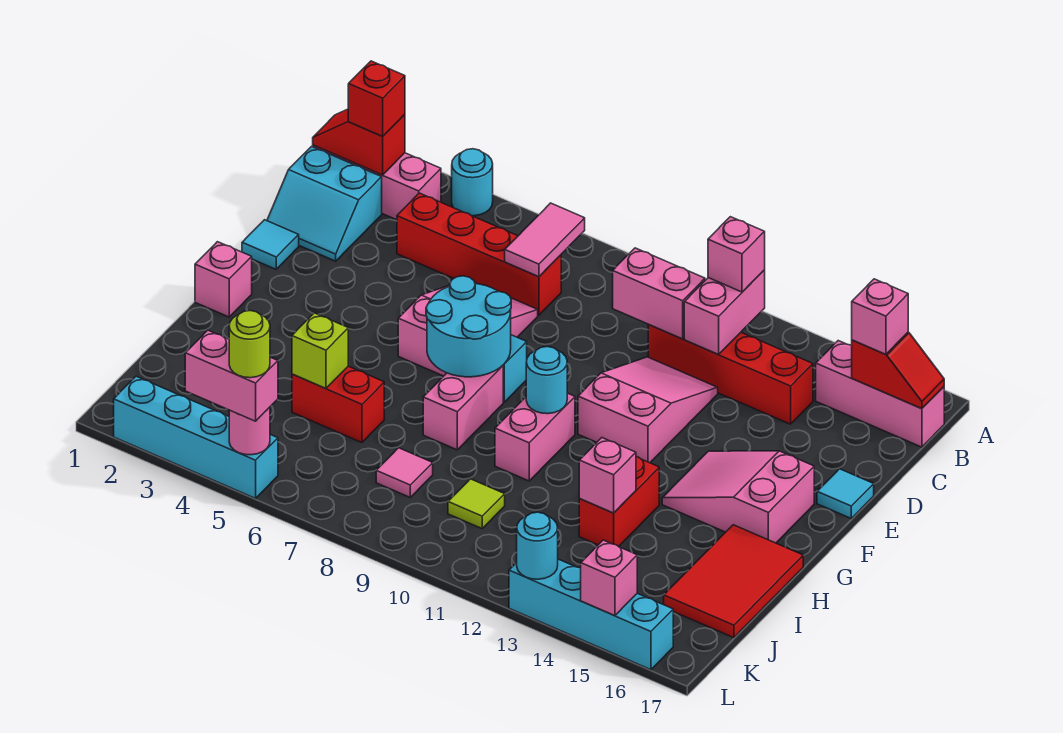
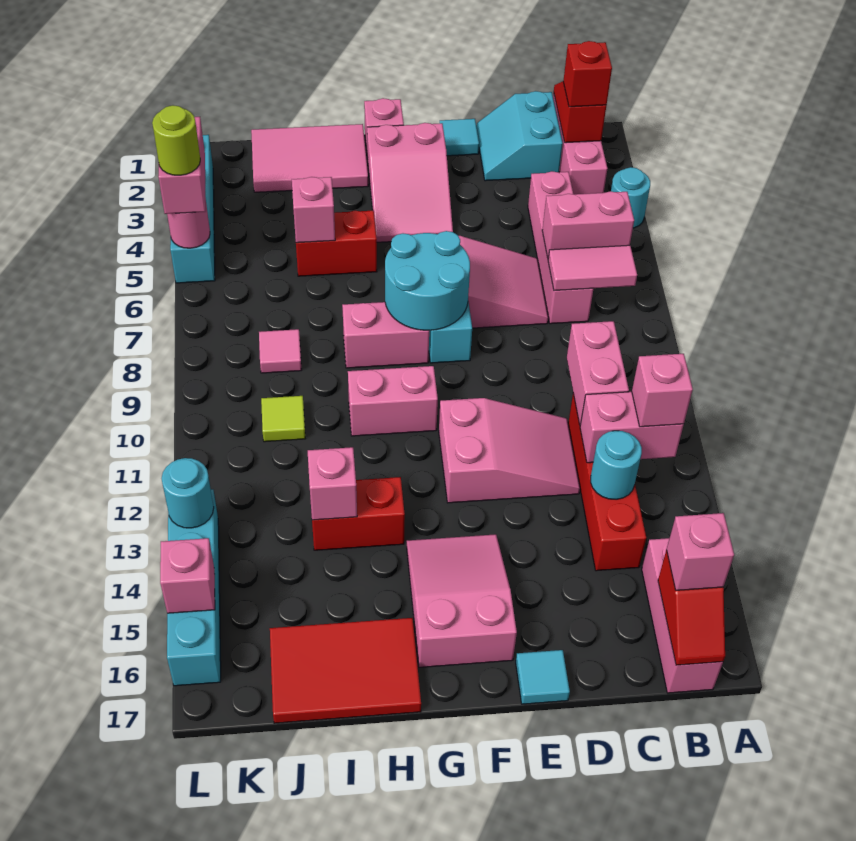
none -> pink 1x2 brick [542,191,634,258]
red 1x4 brick [397,193,561,315] -> pink 1x4 brick [528,171,593,324]
none -> pink 2x3 slope [367,123,453,242]
cyan 1x1 round brick [526,347,567,414] -> cyan 1x1 round brick moved to [591,431,642,499]
none -> pink 2x3 tile [251,124,368,192]
red 1x2 brick [292,366,384,443] -> red 1x2 brick turned to [296,211,377,276]
lime 1x1 brick [292,313,348,388] -> pink 1x1 brick [292,177,335,243]

